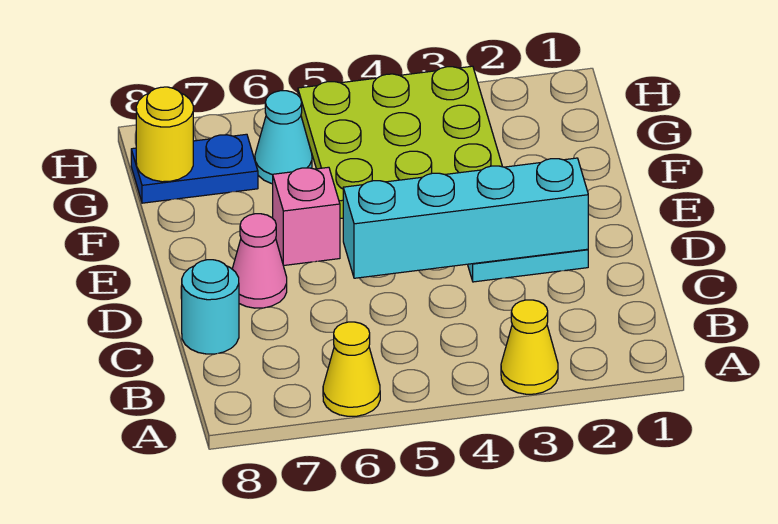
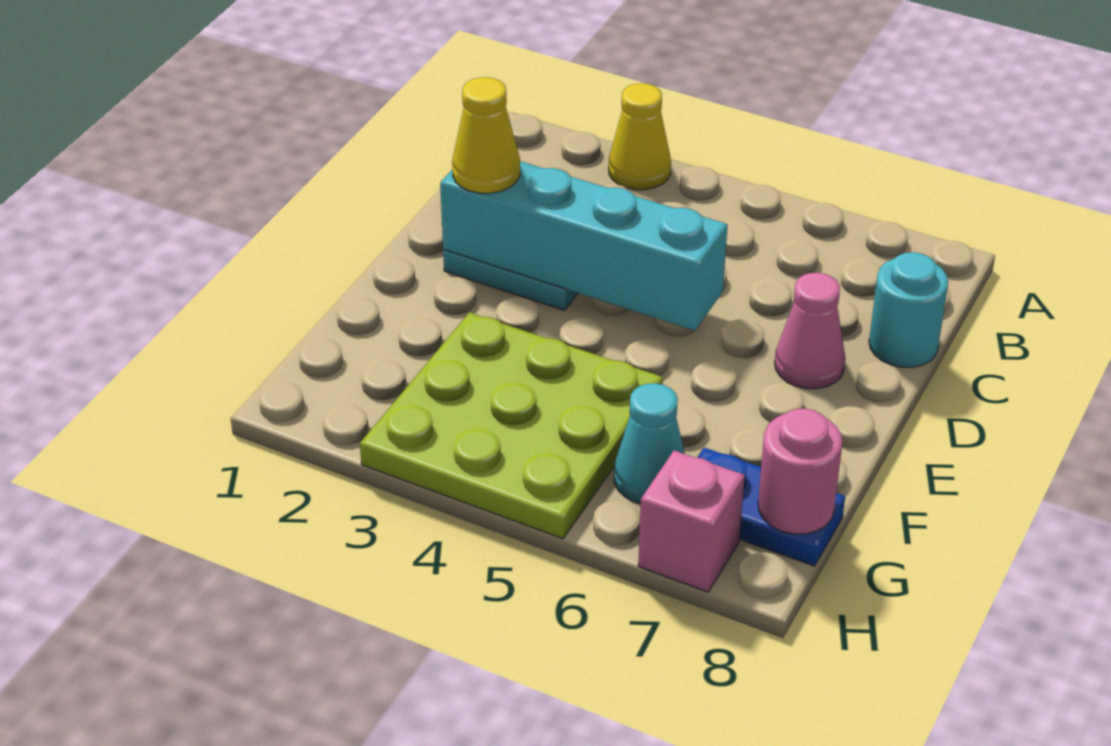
yellow 1x1 cone [323,322,380,416] -> yellow 1x1 cone moved to [452,77,520,193]
pink 1x1 brick [273,167,340,266] -> pink 1x1 brick moved to [638,451,745,592]
yellow 1x1 round brick [136,87,193,182] -> pink 1x1 round brick [758,409,842,534]

